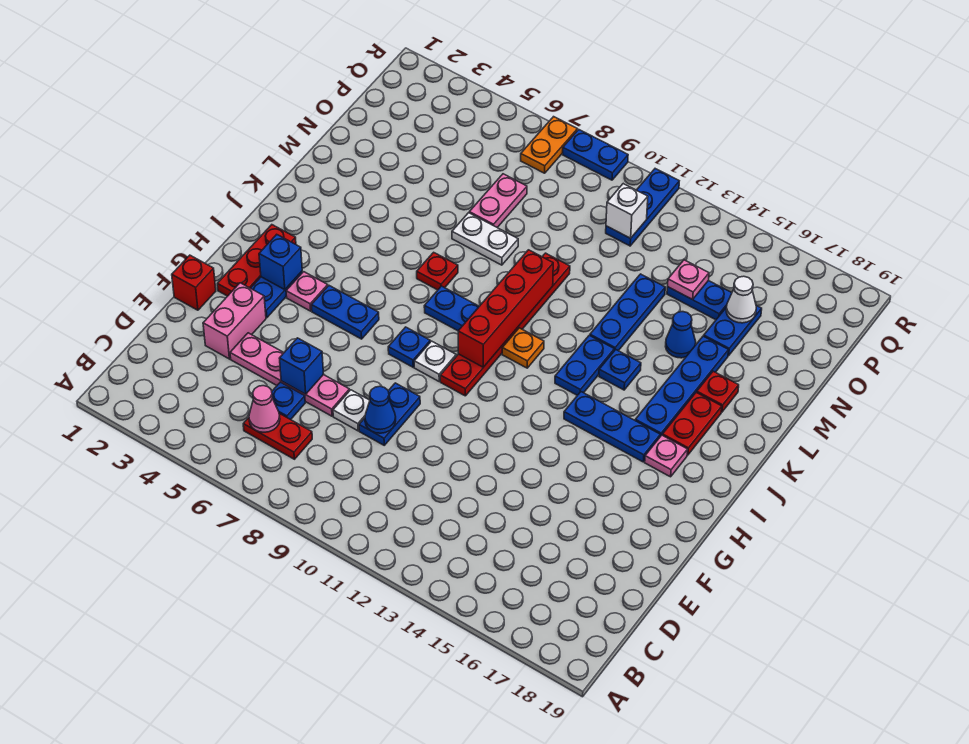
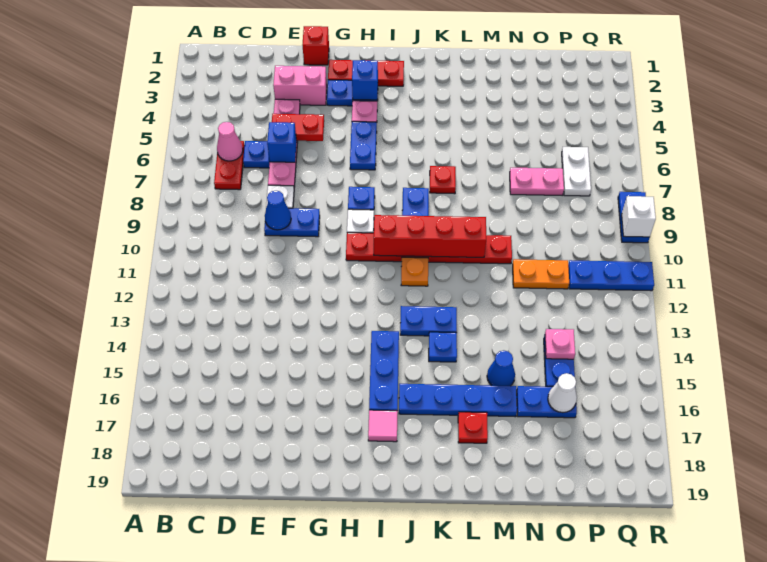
pink 1x1 plate [645,435,688,477] -> pink 1x1 tile [368,410,398,442]
red 1x2 plate [663,392,722,455] -> red 1x2 plate moved to [272,114,324,141]
blue 1x3 plate [590,274,665,351] -> none
white 1x2 plate [452,213,518,265] -> white 1x2 plate moved to [562,147,591,196]
white 1x1 brick [606,184,648,238] -> white 1x1 brick moved to [622,196,656,237]
orange 1x2 plate [521,117,577,173] -> orange 1x2 plate moved to [513,259,569,289]

